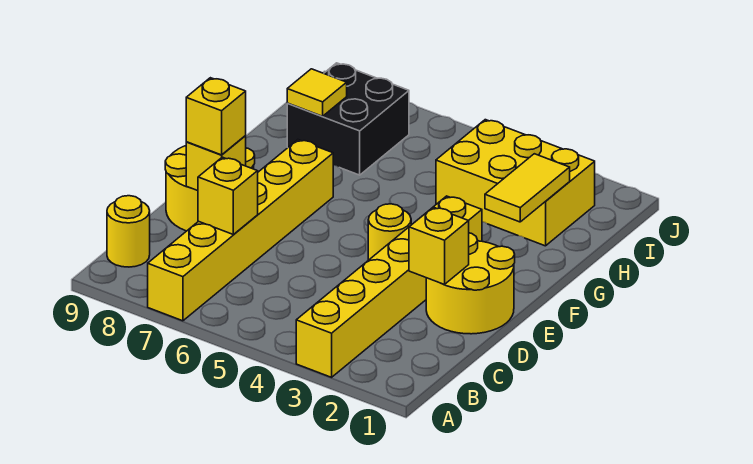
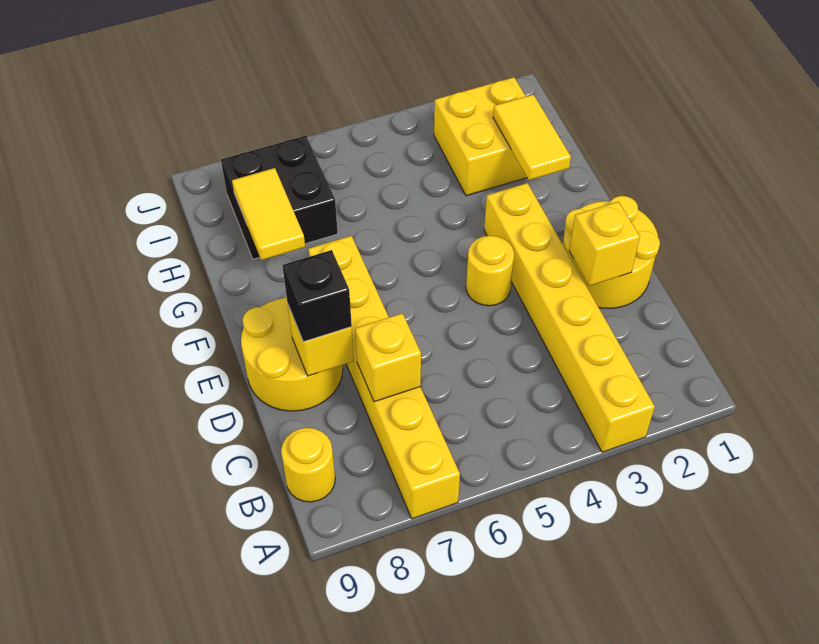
yellow 1x1 brick [186,78,246,155] -> black 1x1 brick [282,250,352,342]
yellow 2x3 brick [436,120,595,246] -> yellow 2x2 brick [434,77,527,196]
yellow 1x1 tile [287,69,347,116] -> yellow 1x2 tile [232,168,305,260]

